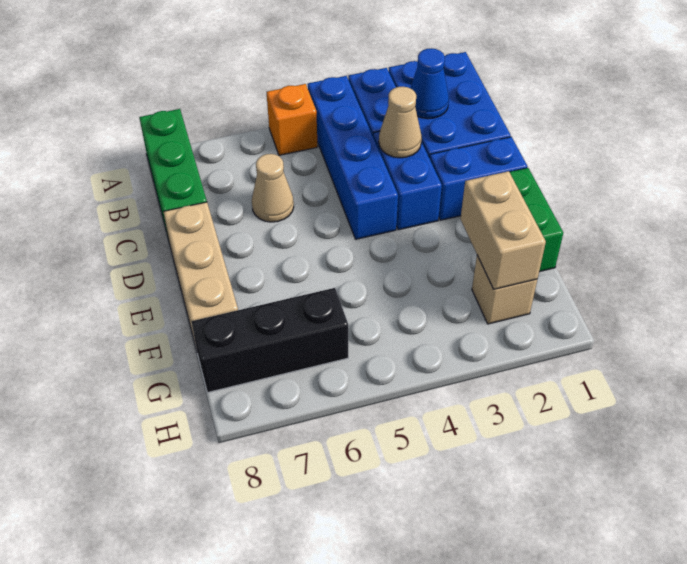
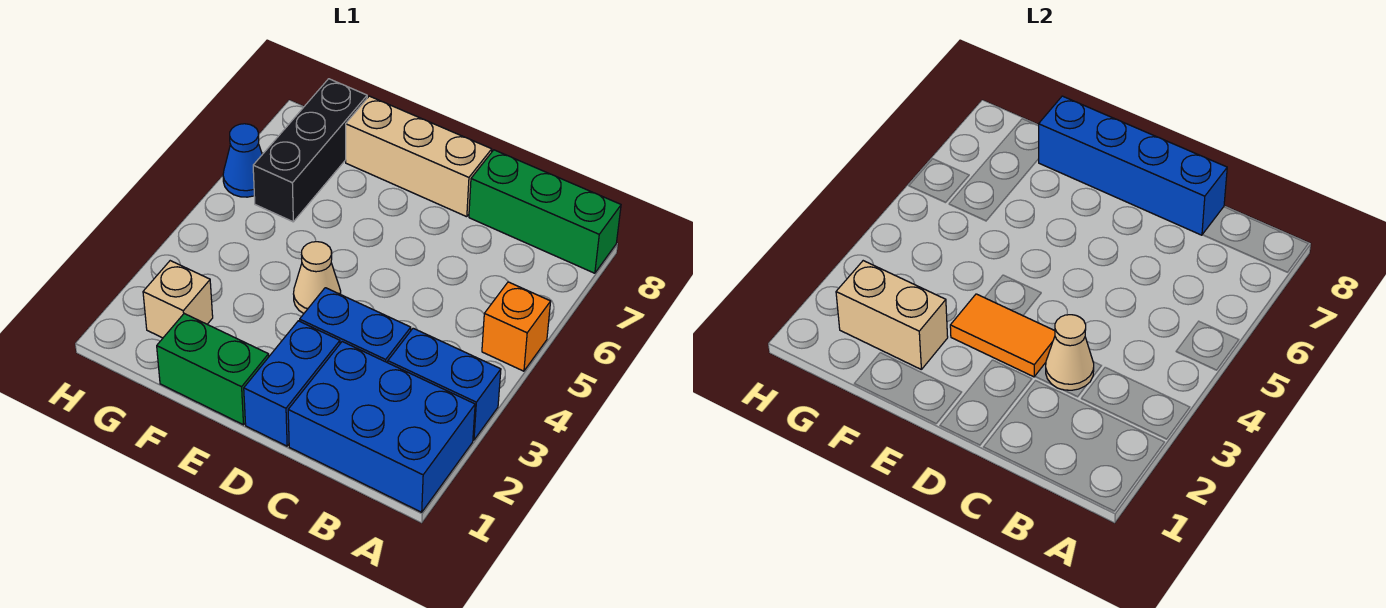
blue 1x4 brick [308,76,398,239] -> blue 1x4 brick moved to [1039,96,1227,235]
blue 1x1 cone [410,49,449,119] -> blue 1x1 cone moved to [223,124,262,197]
tan 1x1 cone [252,154,294,222] -> tan 1x1 cone moved to [294,242,341,313]
none -> orange 1x2 tile [950,294,1055,377]

